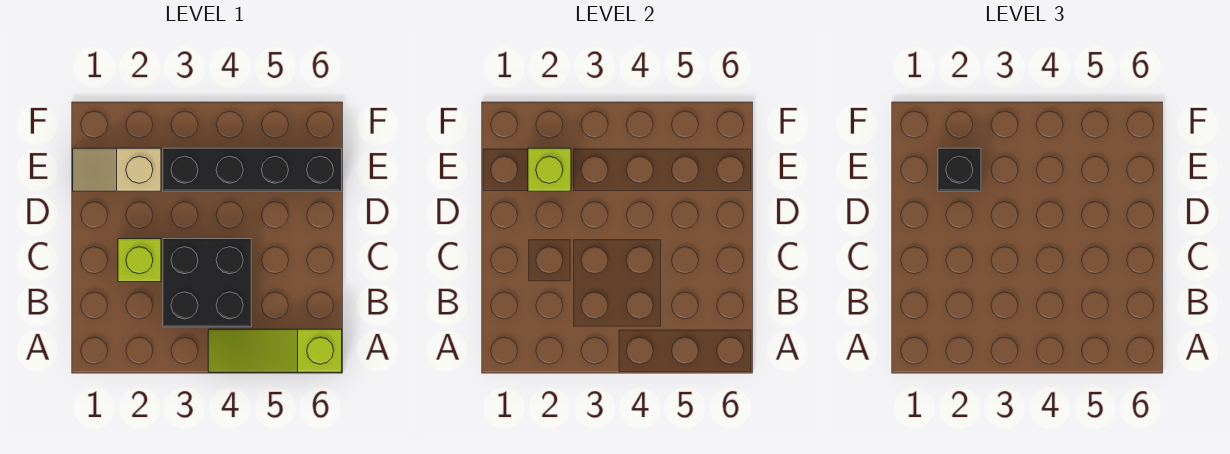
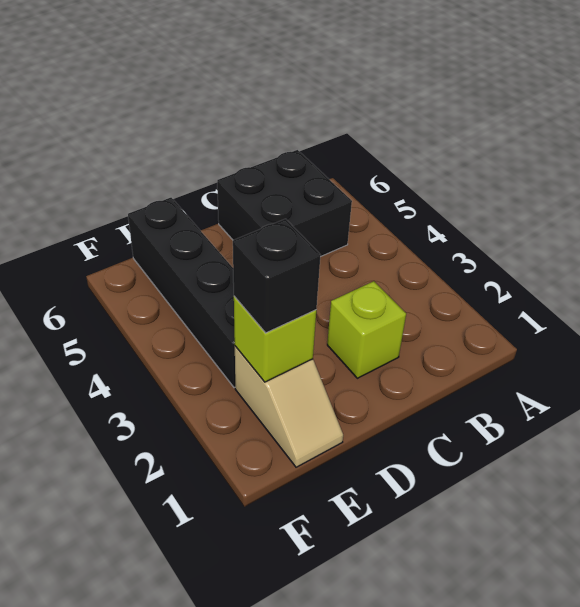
lime 1x3 slope [208,329,342,372] -> none
black 2x2 brick [163,239,251,327] -> black 2x2 brick moved to [217,150,352,257]

